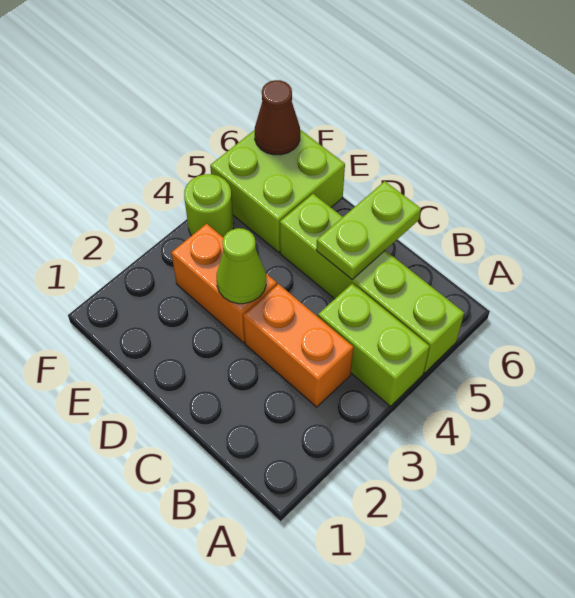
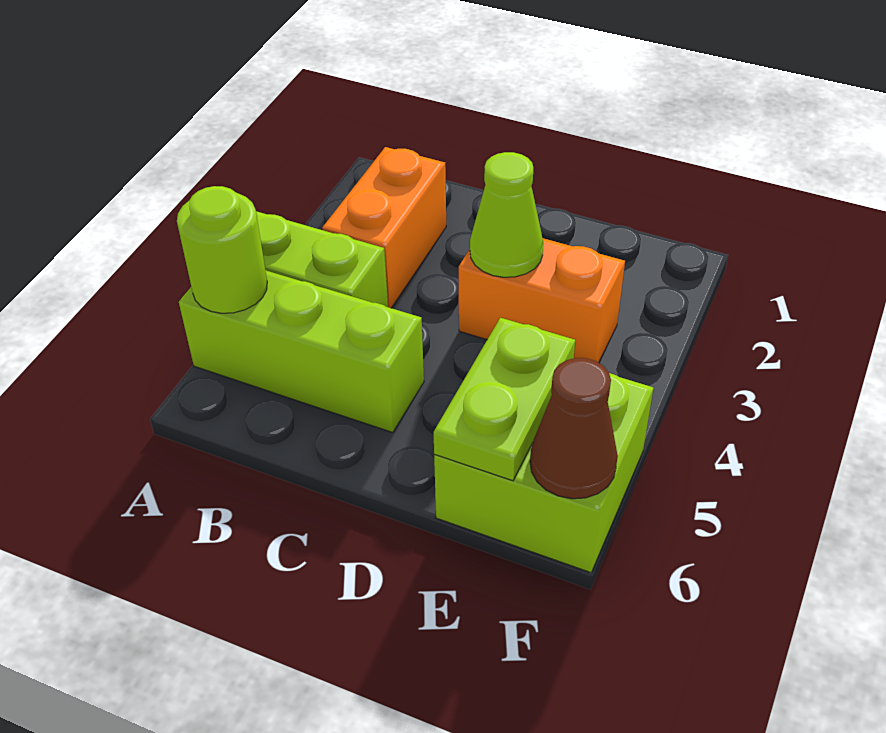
lime 1x4 brick [280,194,464,373] -> lime 1x3 brick [179,271,424,433]
orange 1x2 brick [243,284,353,407] -> orange 1x2 brick turned to [322,147,446,308]
lime 1x2 plate [316,181,421,279] -> lime 1x2 plate moved to [434,318,575,481]
lime 1x1 round brick [184,174,234,238] -> lime 1x1 round brick moved to [177,186,267,313]

